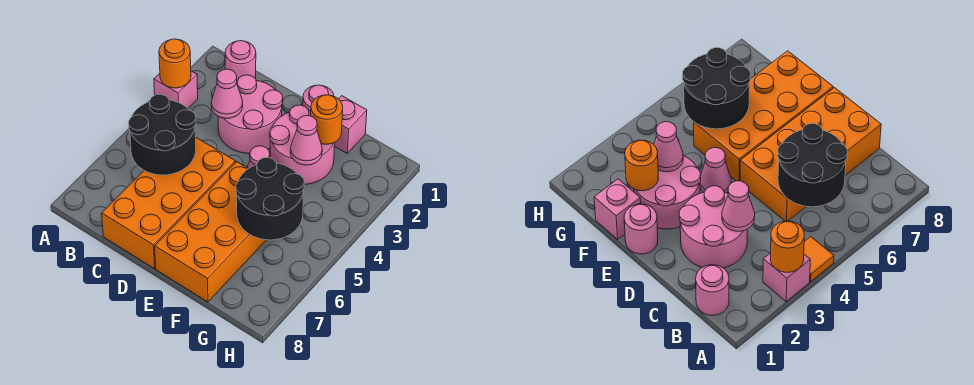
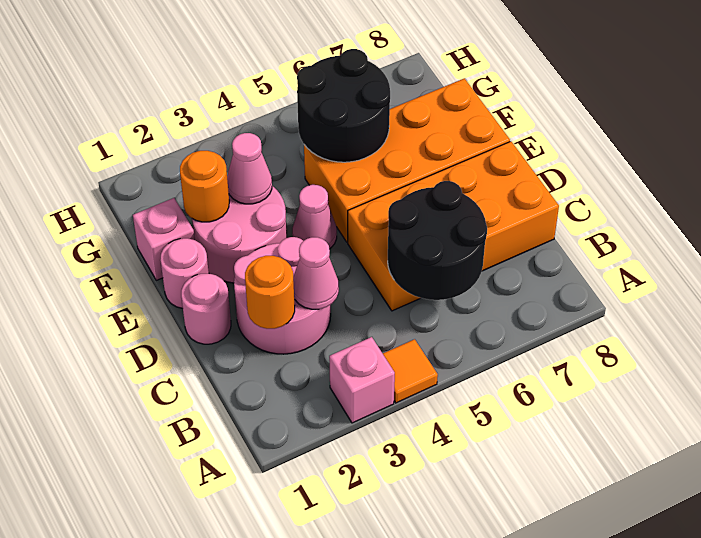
orange 1x1 round brick [159,39,191,88] -> orange 1x1 round brick moved to [245,256,295,329]
pink 1x1 round brick [225,41,256,81] -> pink 1x1 round brick moved to [181,274,231,344]

